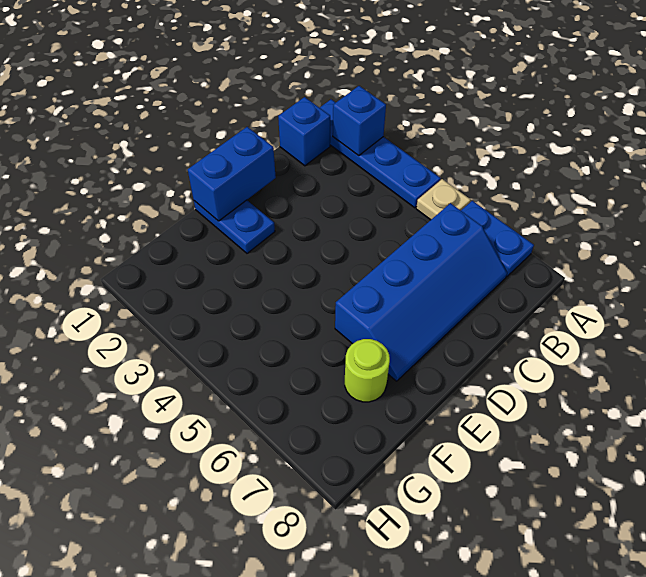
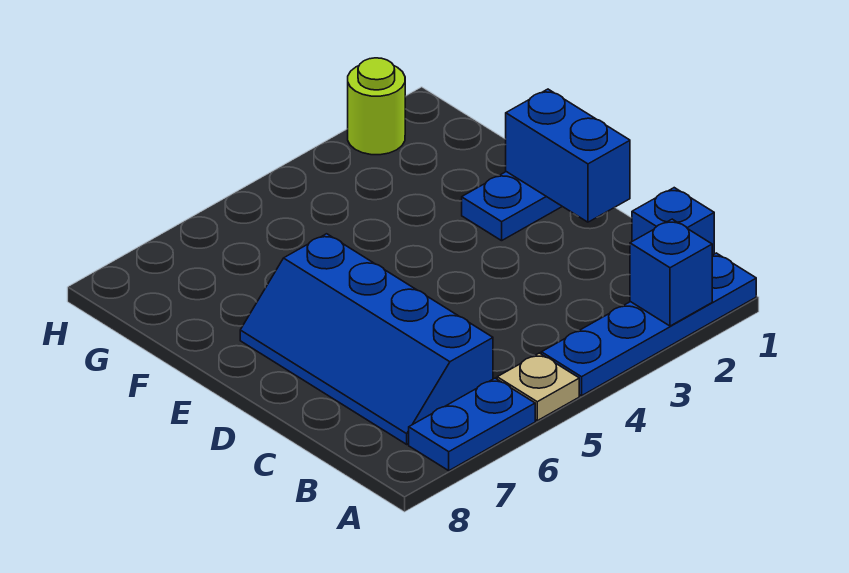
lime 1x1 round brick [345,339,390,402] -> lime 1x1 round brick moved to [348,58,405,155]

